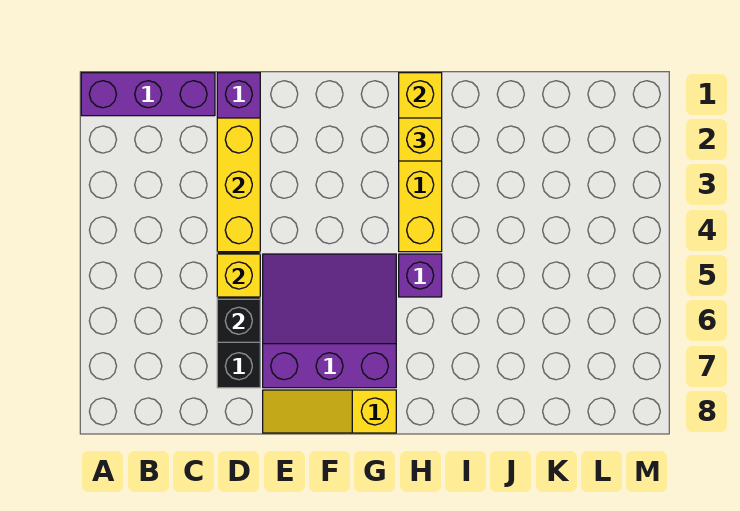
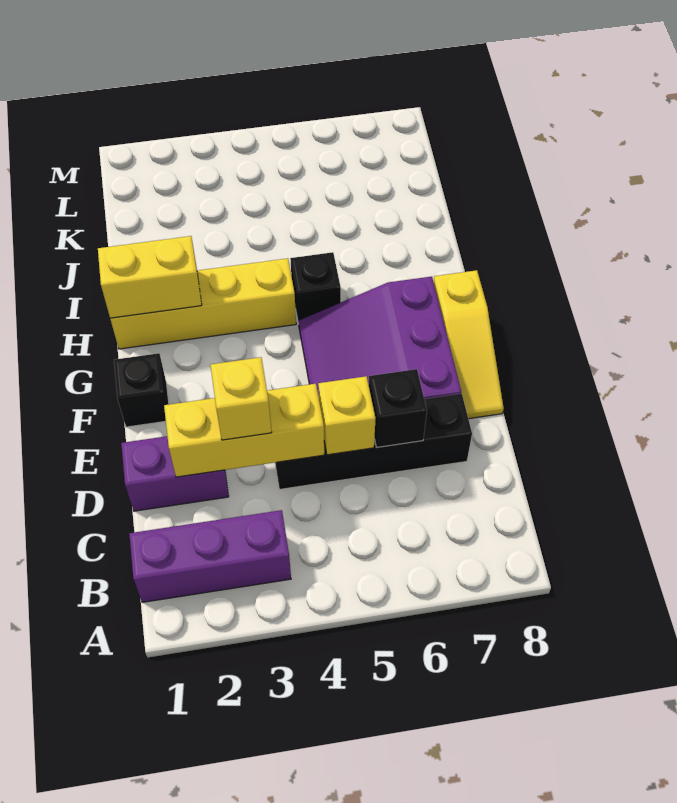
purple 1x3 brick [81,73,215,116] -> purple 1x3 brick turned to [129,510,291,602]
none -> black 1x1 brick [114,353,169,427]
yellow 1x1 brick [399,118,442,161] -> yellow 1x1 brick moved to [210,357,272,440]
purple 1x1 brick [399,254,442,297] -> black 1x1 brick [290,252,341,324]

